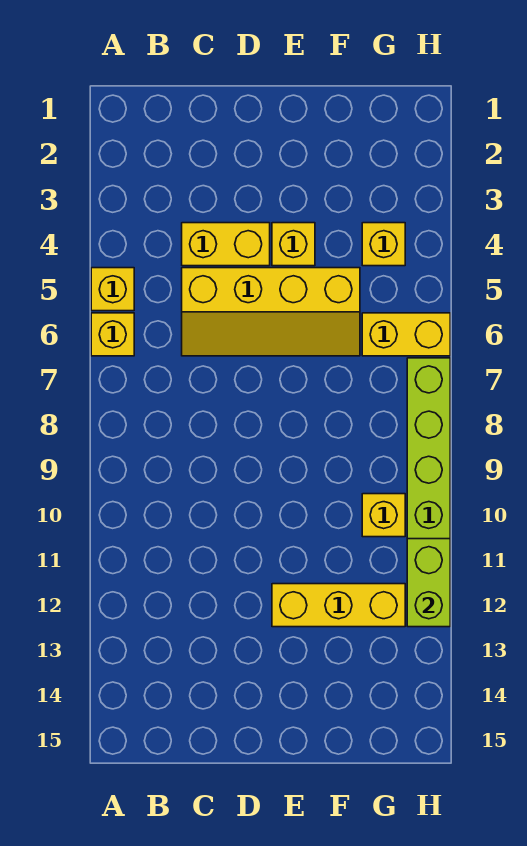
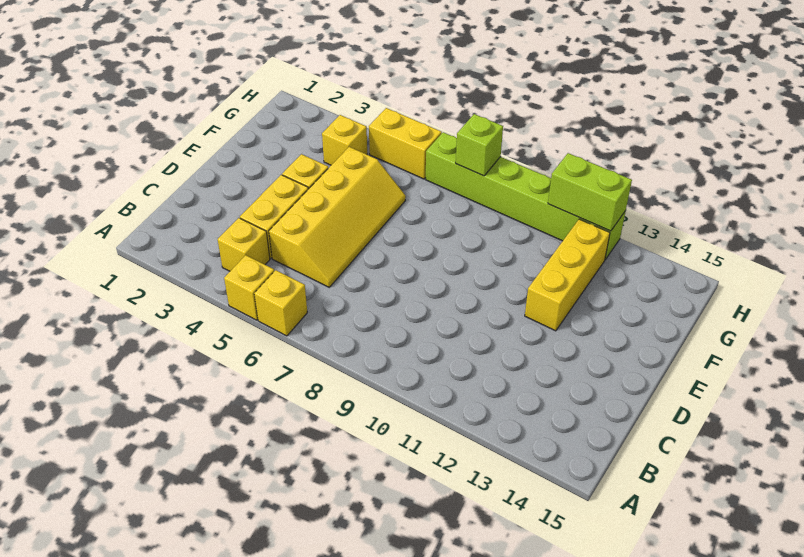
yellow 1x2 brick [362,313,450,356] -> yellow 1x2 brick turned to [369,108,442,179]
yellow 1x1 brick [362,494,405,537] -> yellow 1x1 brick moved to [218,218,270,271]
none -> lime 1x1 brick [456,114,503,176]

